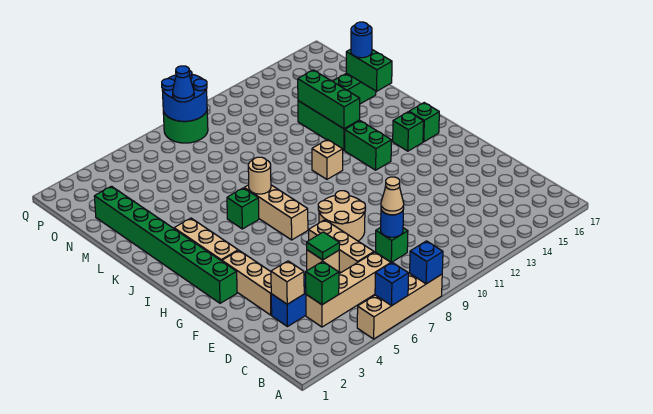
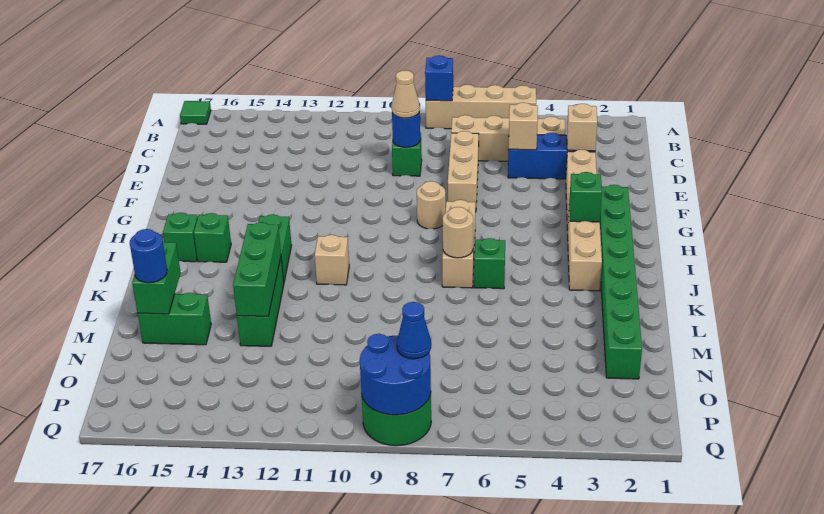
blue 1x1 brick [375,262,409,306] -> none
green 1x1 brick [306,261,339,305] -> green 1x1 brick moved to [569,172,602,222]
green 1x1 tile [307,232,340,260] -> green 1x1 tile moved to [180,101,211,124]
tan 2x2 round brick [318,191,365,241] -> tan 1x1 round brick [417,181,446,229]

